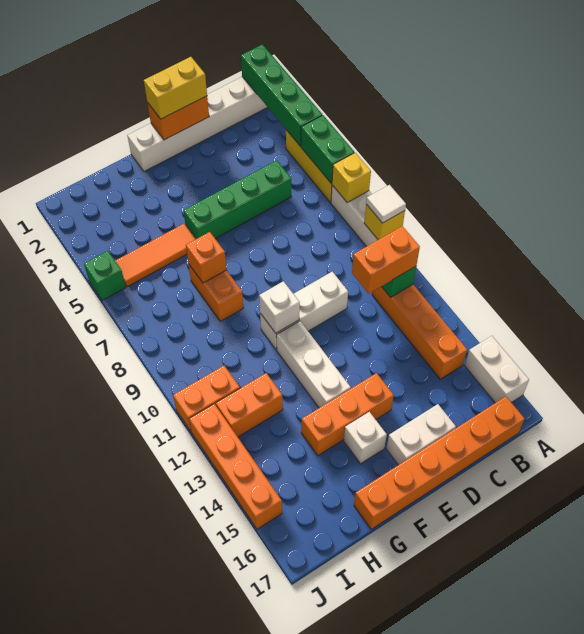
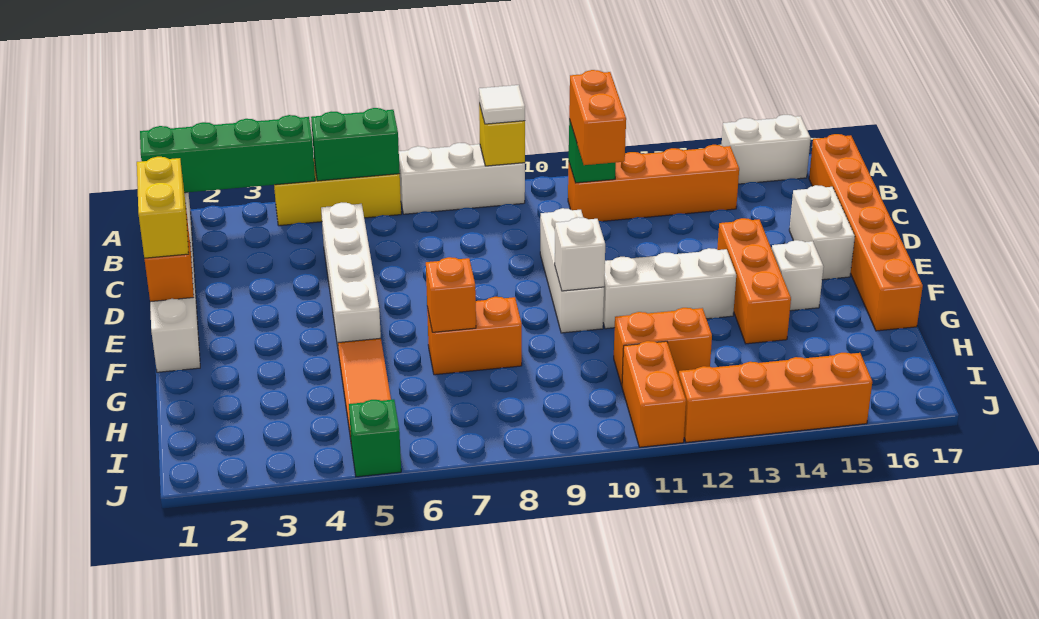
yellow 1x1 brick [332,153,371,202] -> none
green 1x4 brick [184,160,291,239] -> white 1x4 brick [321,203,381,353]
orange 1x2 brick [216,373,283,437] -> orange 1x2 brick turned to [614,308,712,386]

